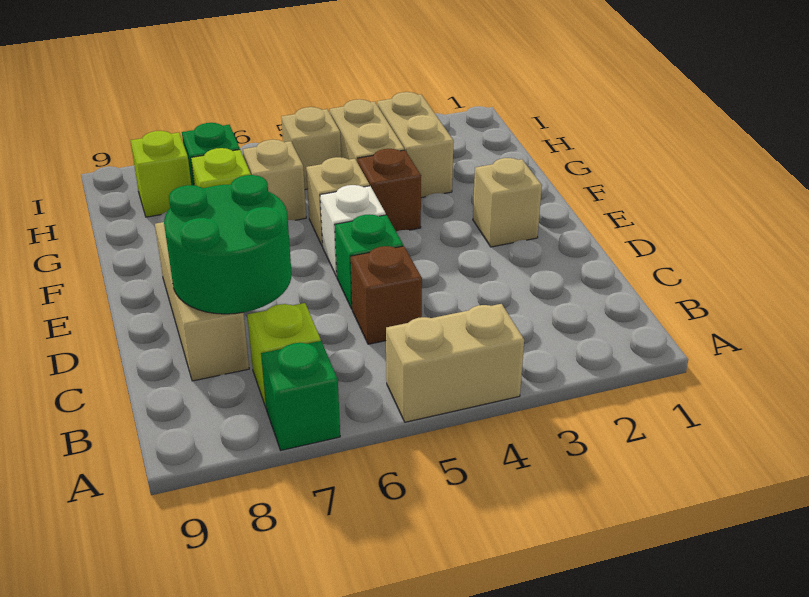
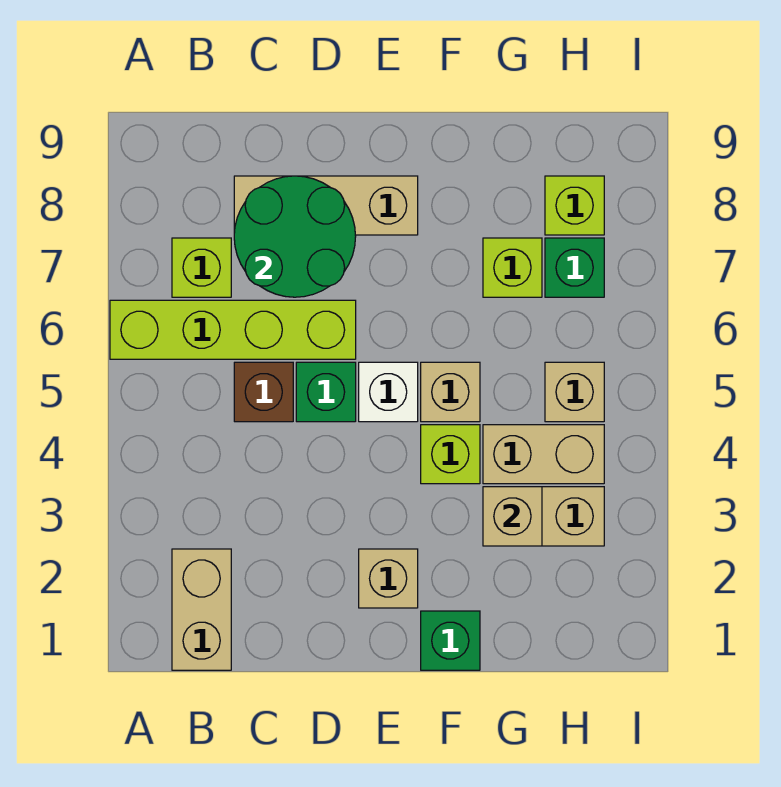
tan 1x2 brick [386,304,524,422] -> tan 1x2 brick moved to [172,549,231,670]
none -> lime 1x4 brick [110,300,356,359]
green 1x1 brick [261,341,340,450] -> green 1x1 brick moved to [421,611,480,670]
brown 1x1 brick [358,149,421,231] -> lime 1x1 brick [421,425,480,484]
tan 1x1 brick [243,140,306,220] -> tan 1x1 brick moved to [483,487,542,546]

